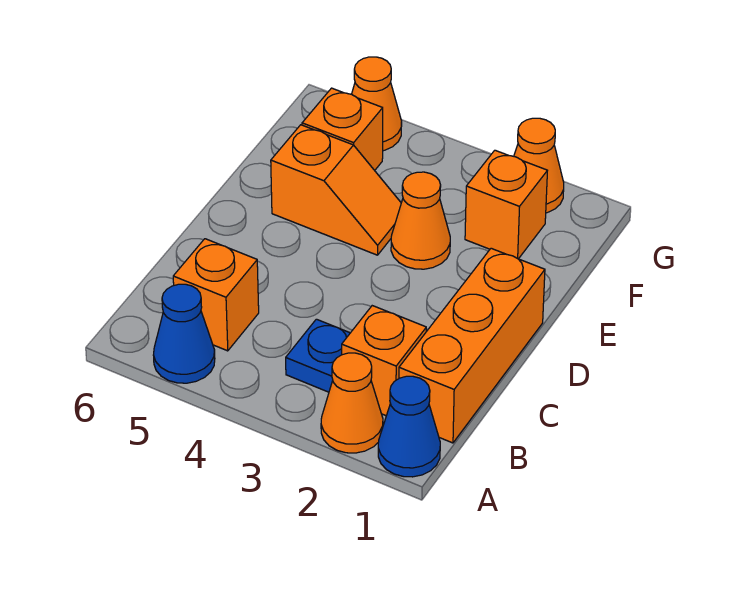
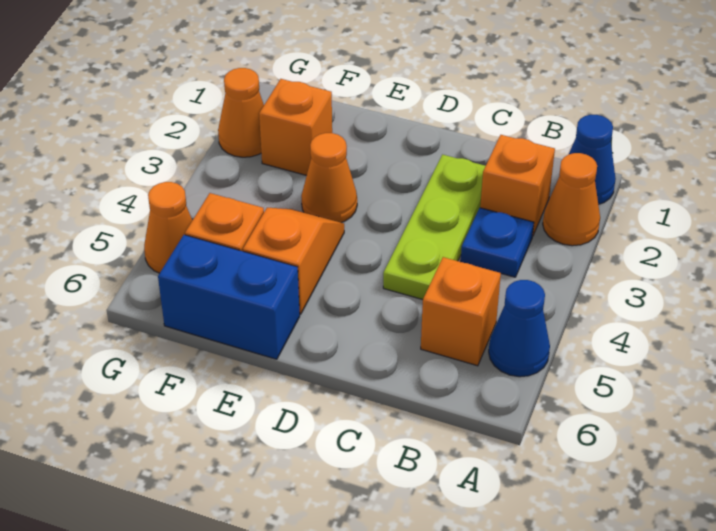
orange 1x3 brick [399,248,545,443] -> none
none -> lime 1x3 plate [383,155,485,300]
none -> blue 1x2 brick [158,235,300,359]

